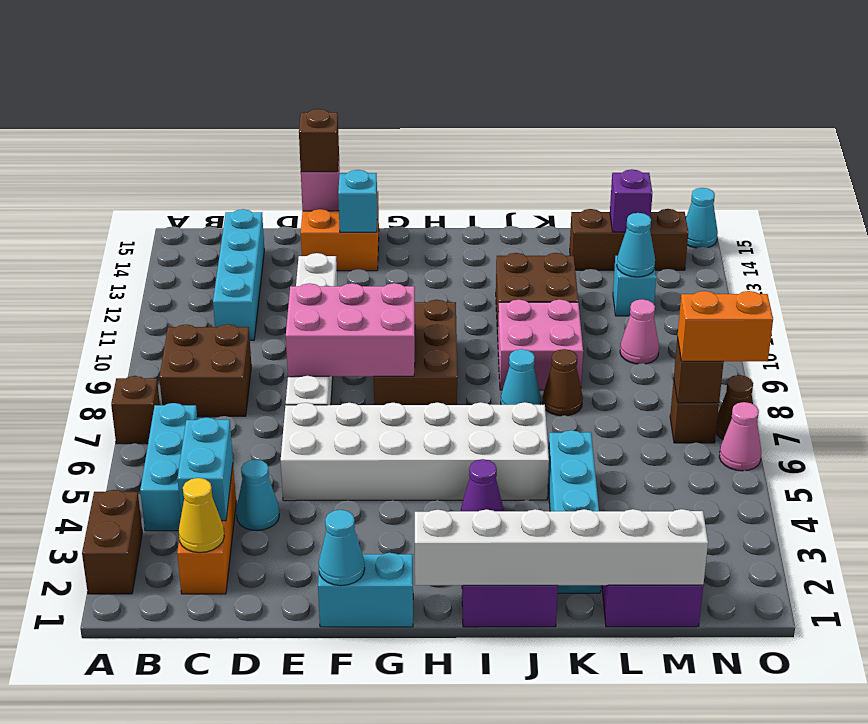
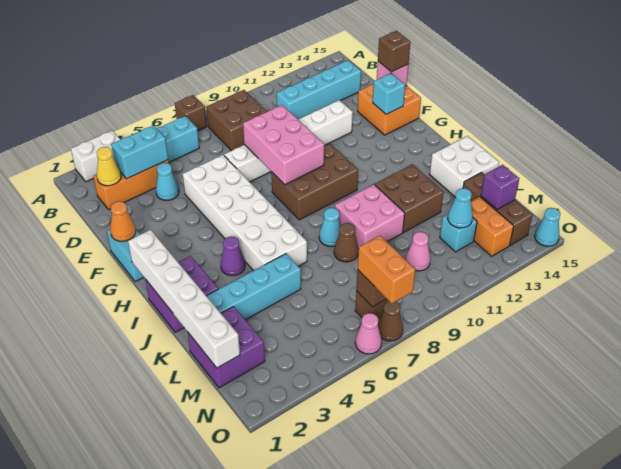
brown 1x2 brick [82,490,142,594] -> white 1x2 brick [71,130,121,182]
cyan 1x1 cone [319,510,365,586] -> orange 1x1 cone [110,201,136,241]
none -> white 2x2 brick [430,136,499,198]
none -> orange 1x2 brick [471,197,514,256]

